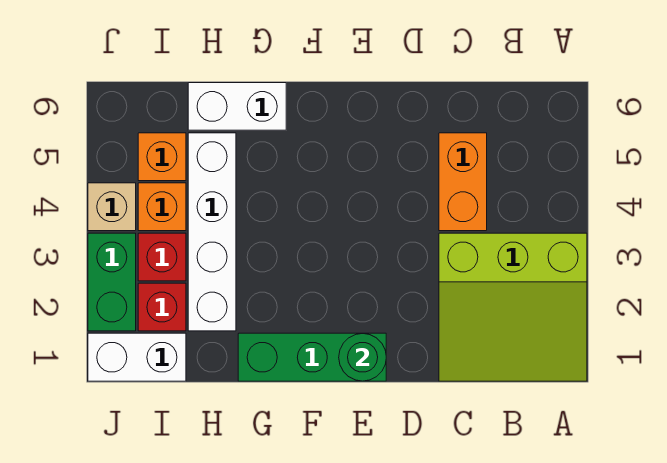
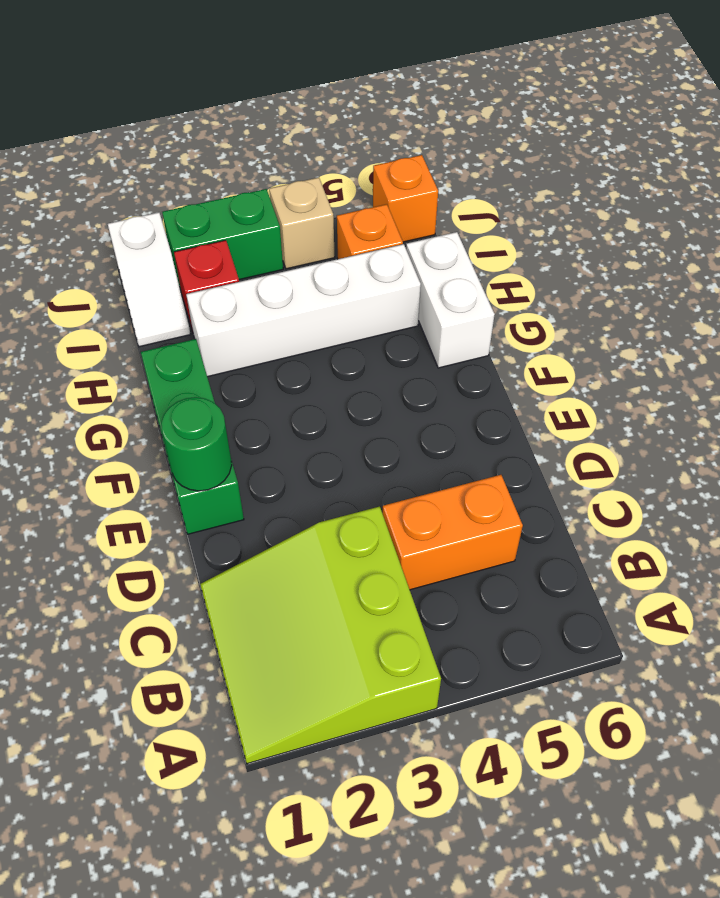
white 1x2 brick [88,333,186,381] -> white 1x2 slope [108,212,190,347]
red 1x1 brick [138,233,186,281] -> none
orange 1x1 brick [138,183,186,231] -> orange 1x1 brick moved to [373,155,438,242]

